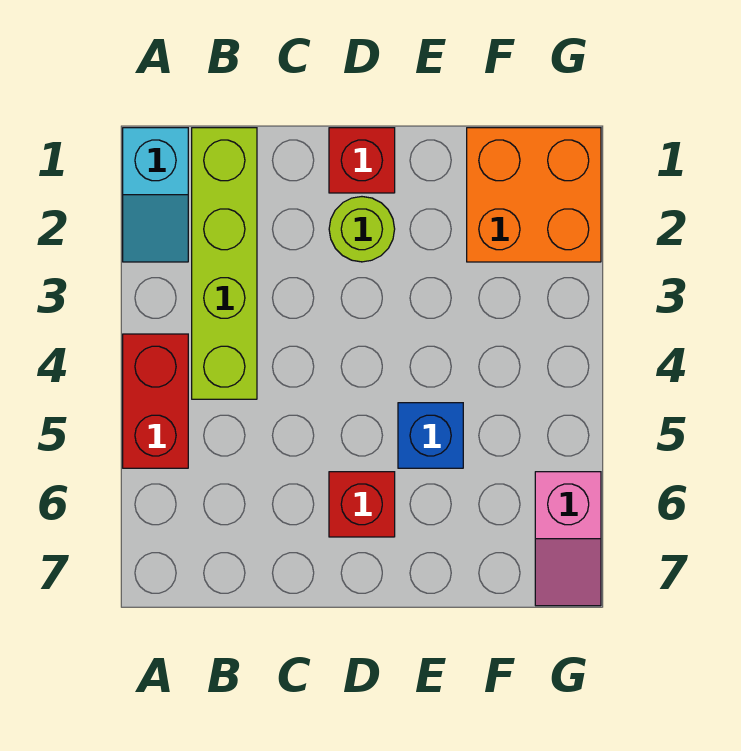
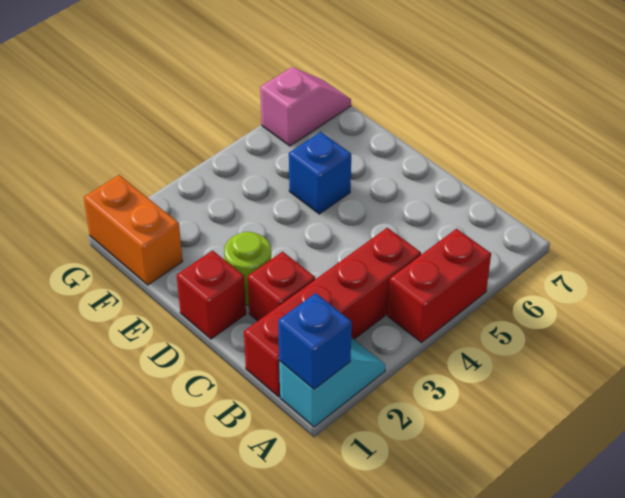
none -> blue 1x1 brick [278,293,352,389]
lime 1x4 brick [192,128,257,399] -> red 1x4 brick [244,228,421,397]
red 1x1 brick [329,472,395,537] -> red 1x1 brick moved to [248,252,315,321]
orange 2x2 brick [467,128,601,262] -> orange 1x2 brick [84,175,183,285]

